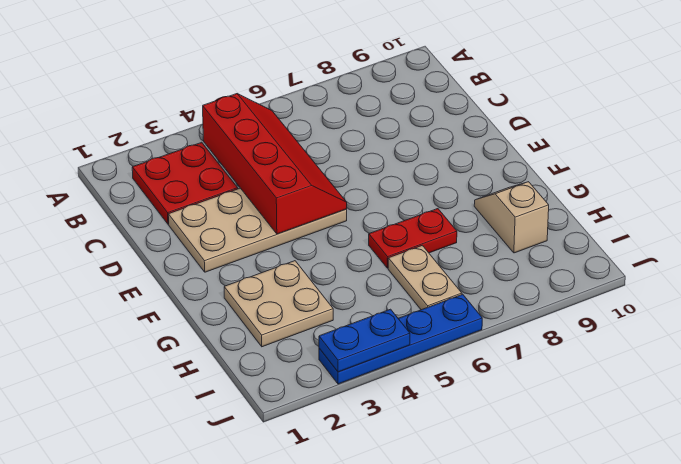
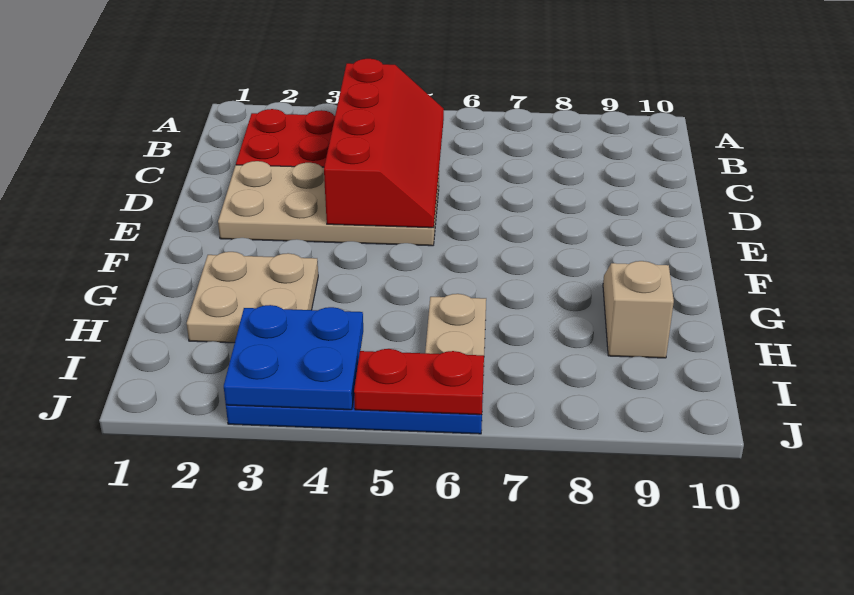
red 1x2 plate [369,209,457,268] -> red 1x2 plate moved to [354,349,484,415]
blue 1x2 plate [319,309,410,372] -> blue 2x2 plate [224,305,363,410]

